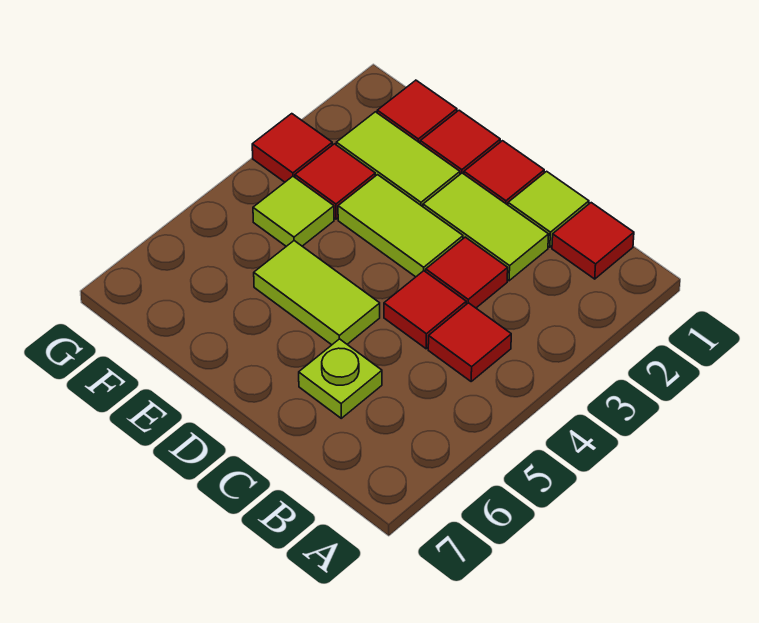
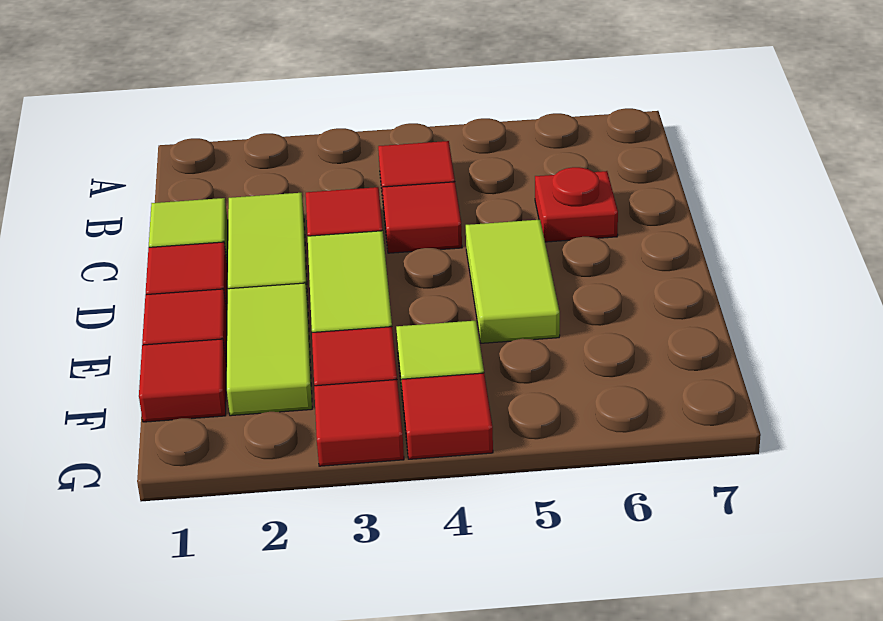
red 1x1 tile [552,203,634,279] -> red 1x1 tile moved to [402,373,493,459]
lime 1x1 plate [299,339,382,418] -> red 1x1 plate [535,167,618,242]

